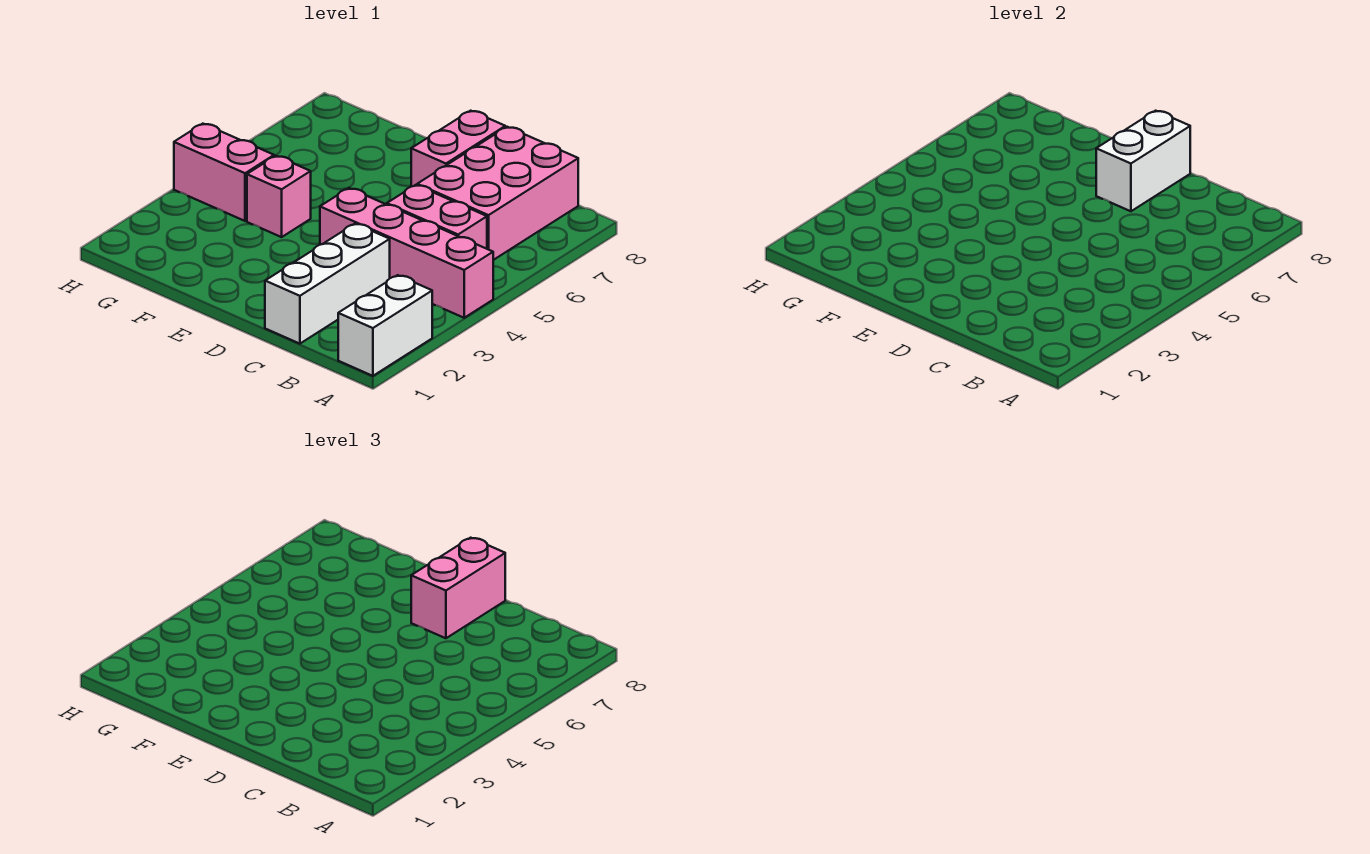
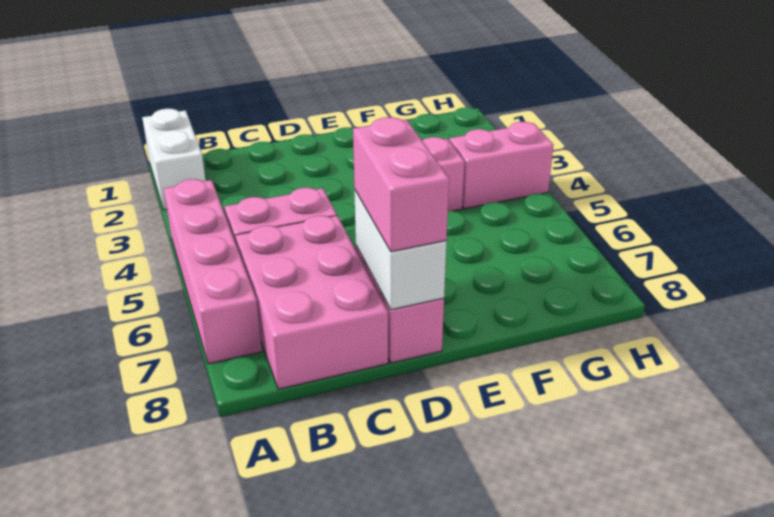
pink 1x4 brick [320,188,493,318] -> pink 1x4 brick turned to [164,179,262,364]
white 1x3 brick [265,224,390,344] -> none

